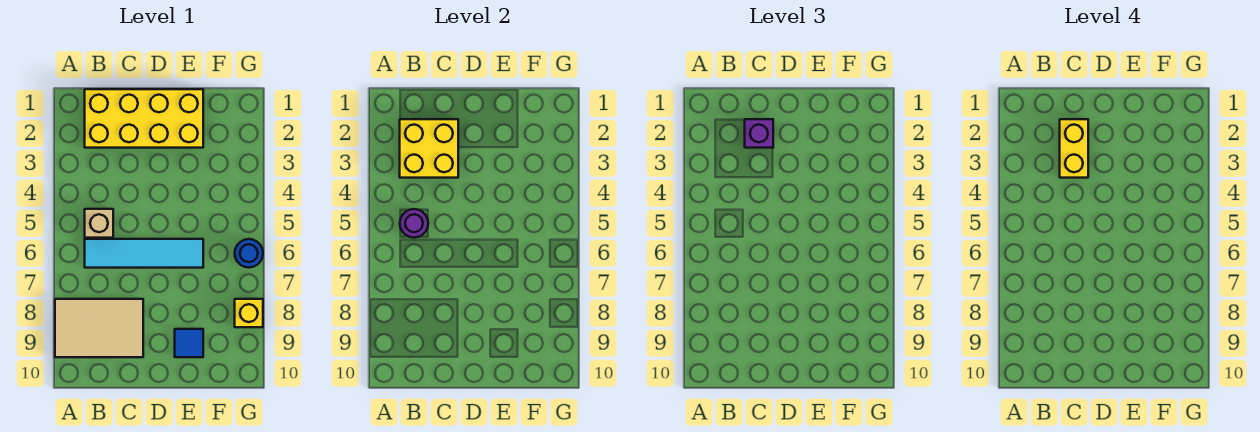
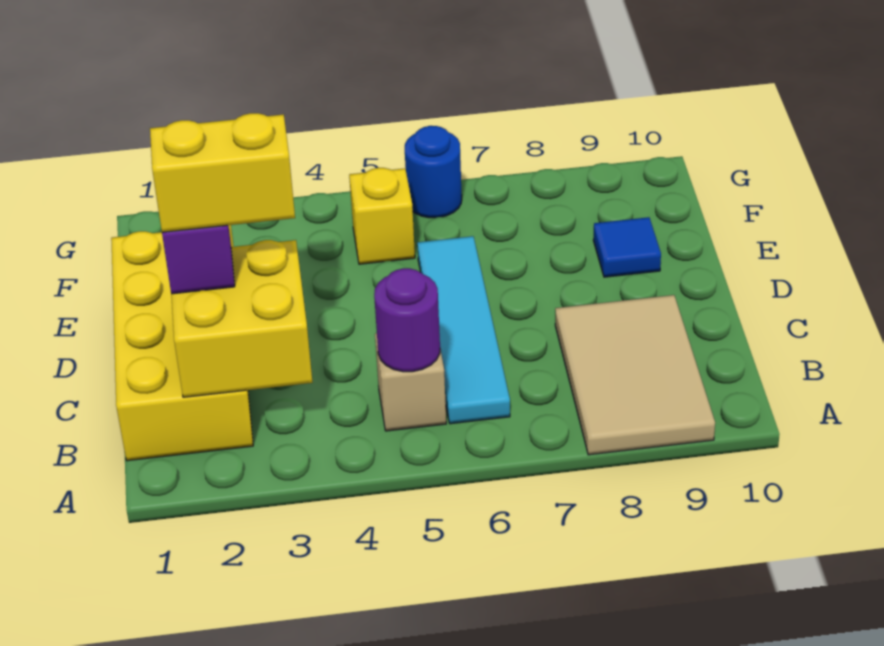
yellow 1x1 brick [235,299,263,327] -> yellow 1x1 brick moved to [349,168,415,264]

